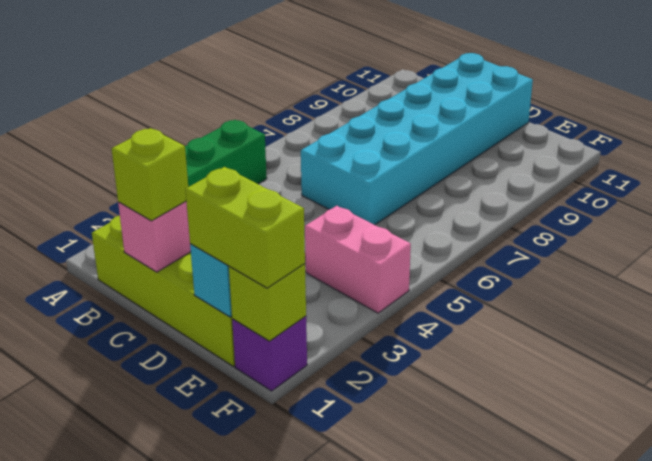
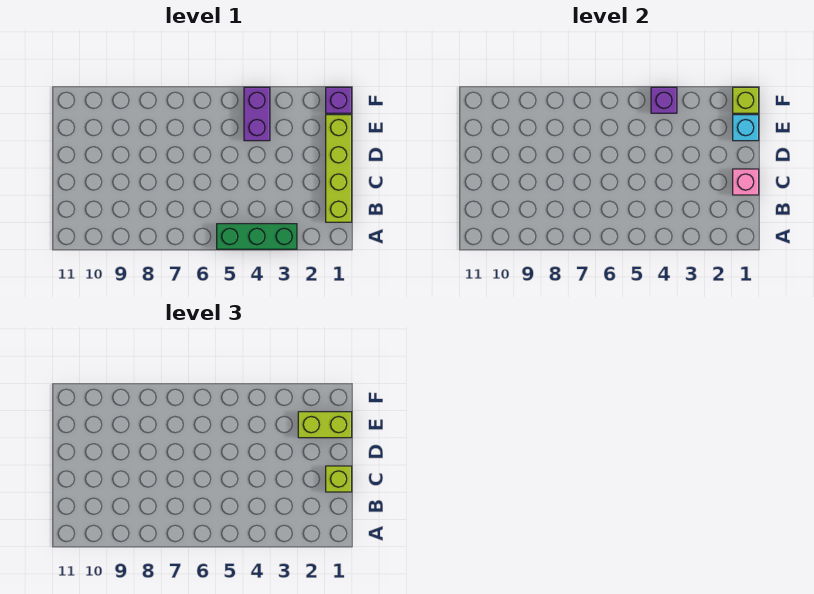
cyan 2x6 brick [301,53,533,225] -> none
lime 1x2 brick [185,167,305,288] -> lime 1x2 brick turned to [298,412,352,438]
pink 1x2 brick [305,206,411,313] -> purple 1x2 brick [244,87,270,141]
none -> purple 1x1 brick [651,87,677,113]

